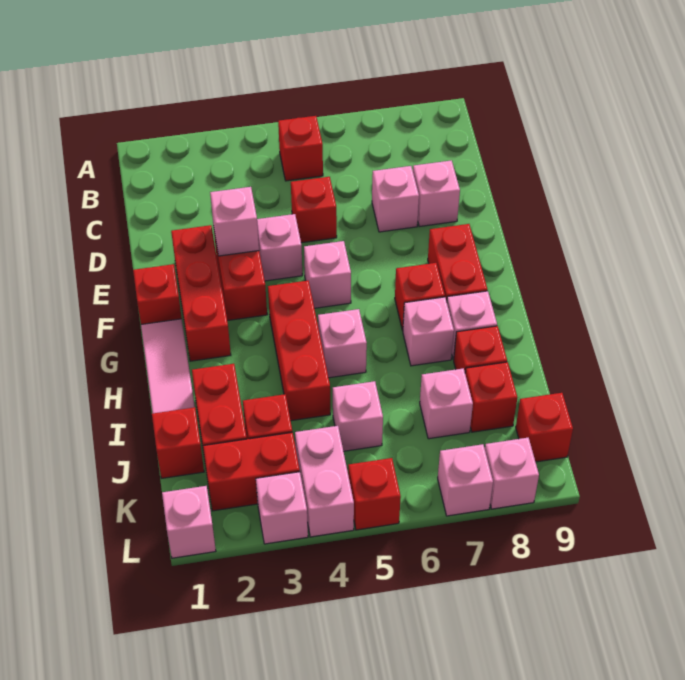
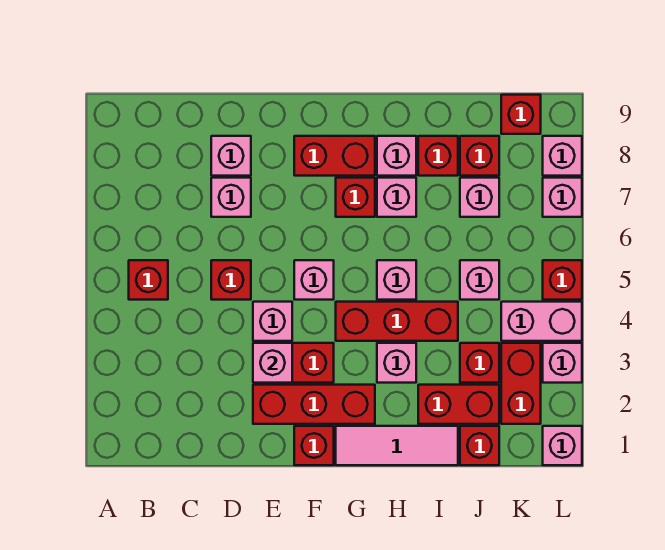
none -> pink 1x1 brick [377,343,416,383]

